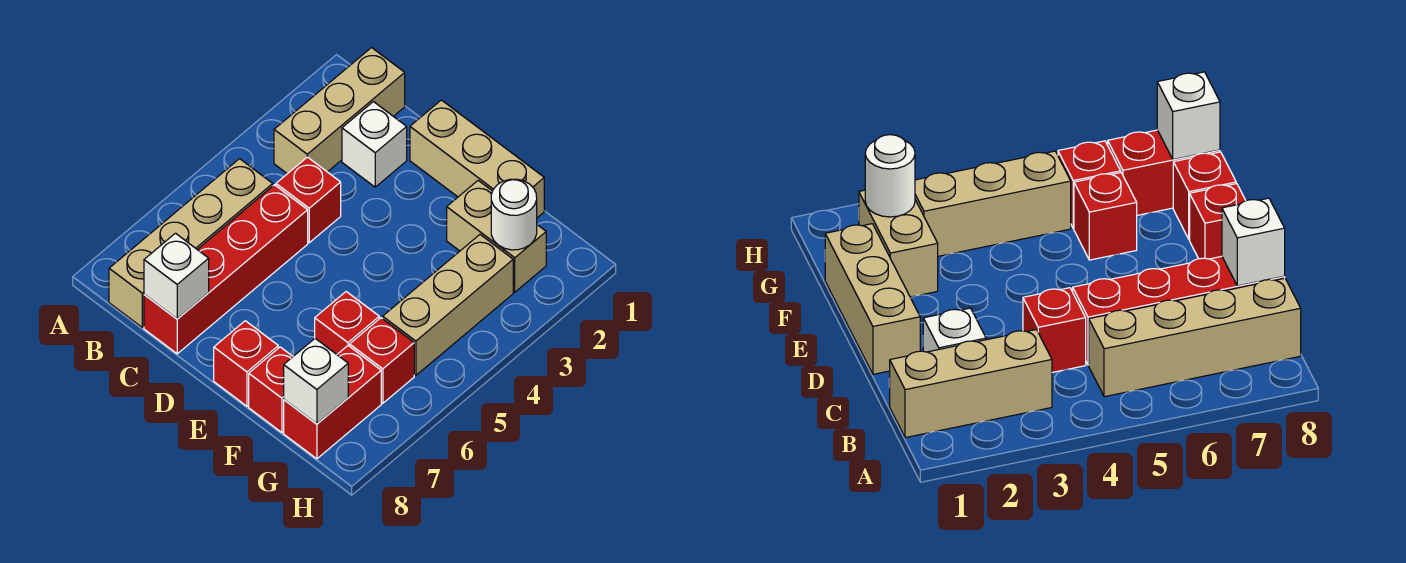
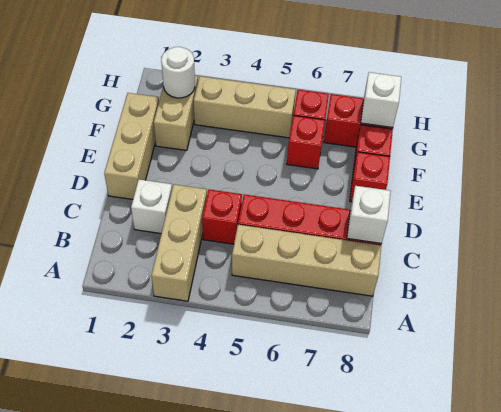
tan 1x3 brick [274,48,405,174] -> tan 1x3 brick turned to [151,184,207,301]

